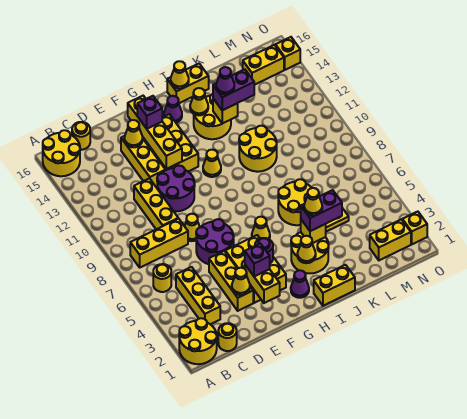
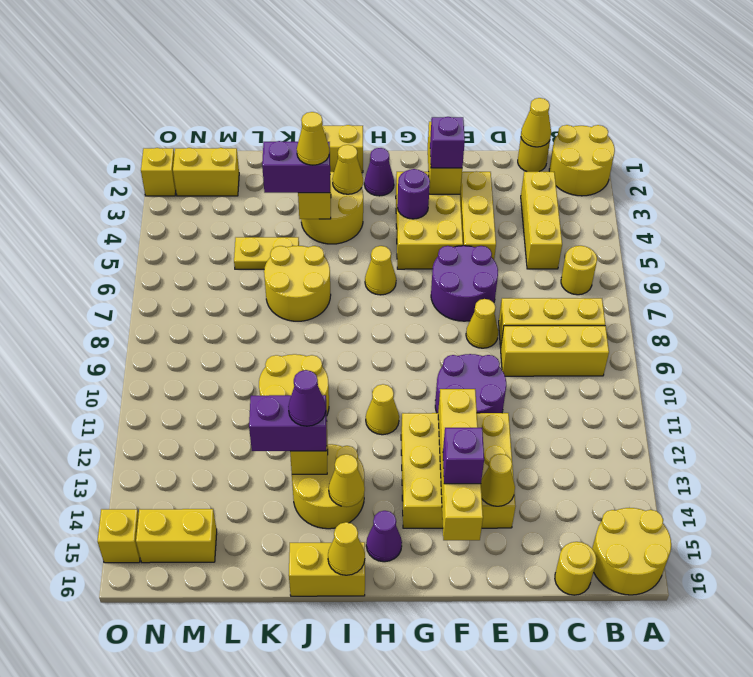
yellow 1x3 brick [134,178,178,229] -> yellow 1x3 brick turned to [501,326,609,376]
yellow 1x1 cone [232,268,250,295] -> yellow 1x1 cone moved to [521,98,551,147]

